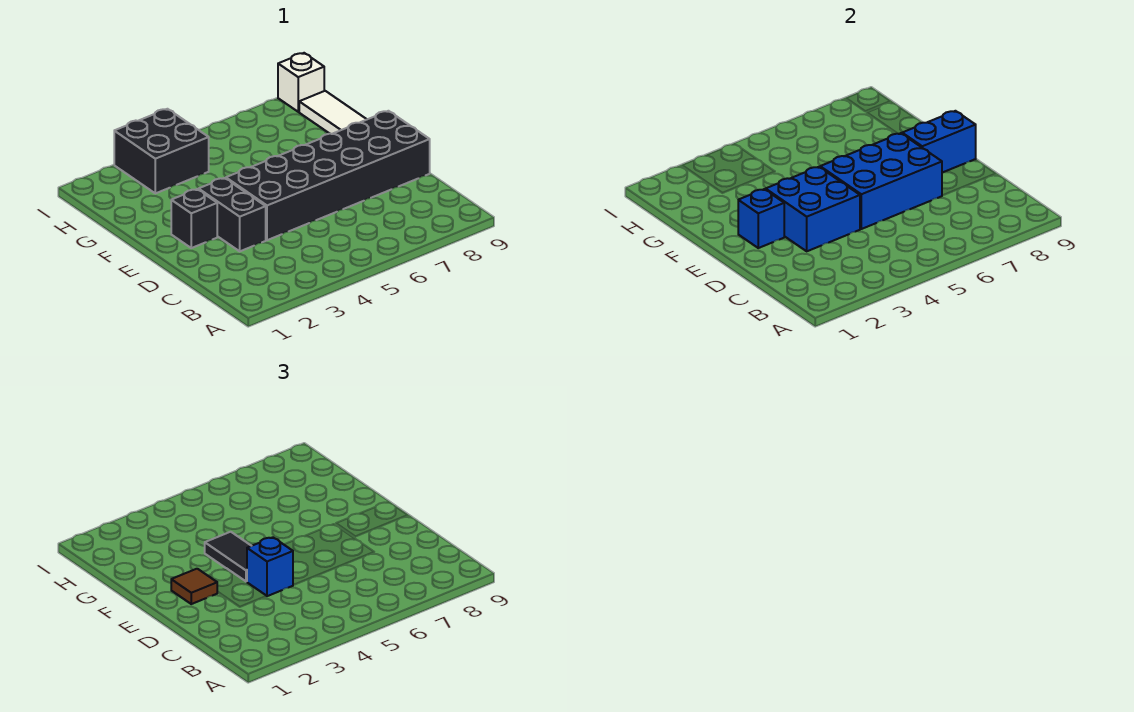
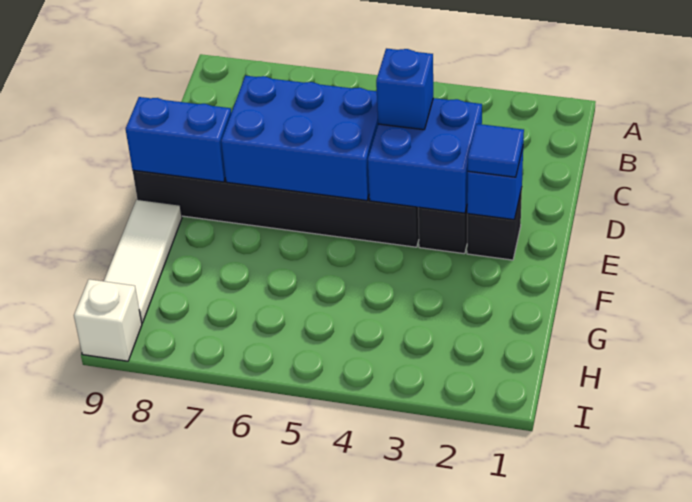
brown 1x1 tile [171,569,217,604] -> blue 1x1 tile [468,124,524,177]
black 1x2 tile [205,532,251,581] -> none
black 2x2 brick [114,109,209,193] -> none

